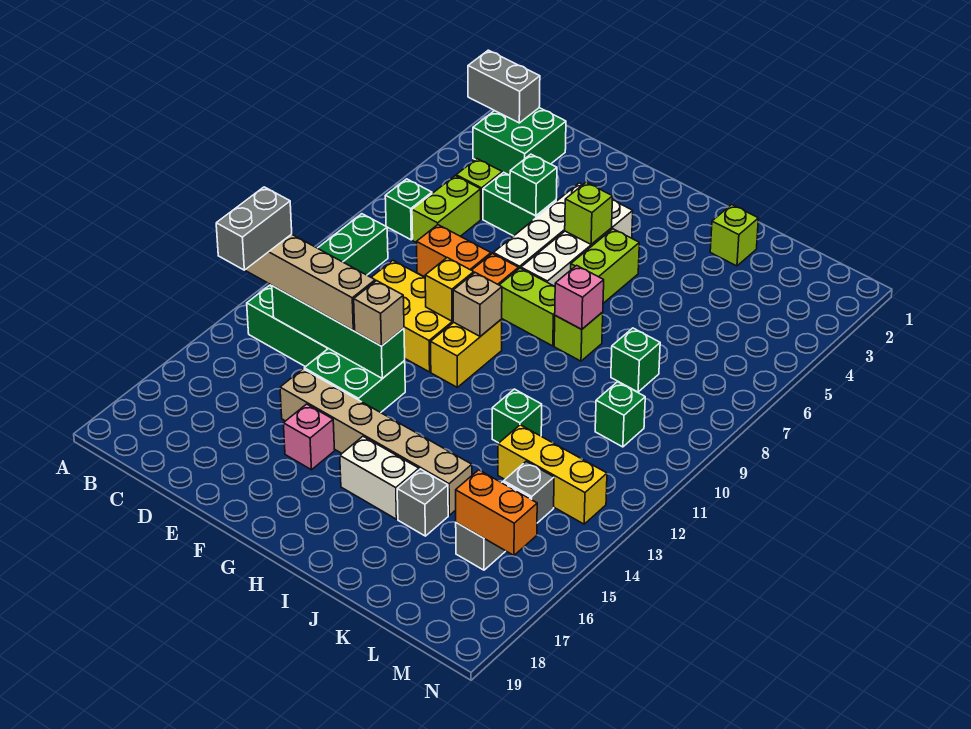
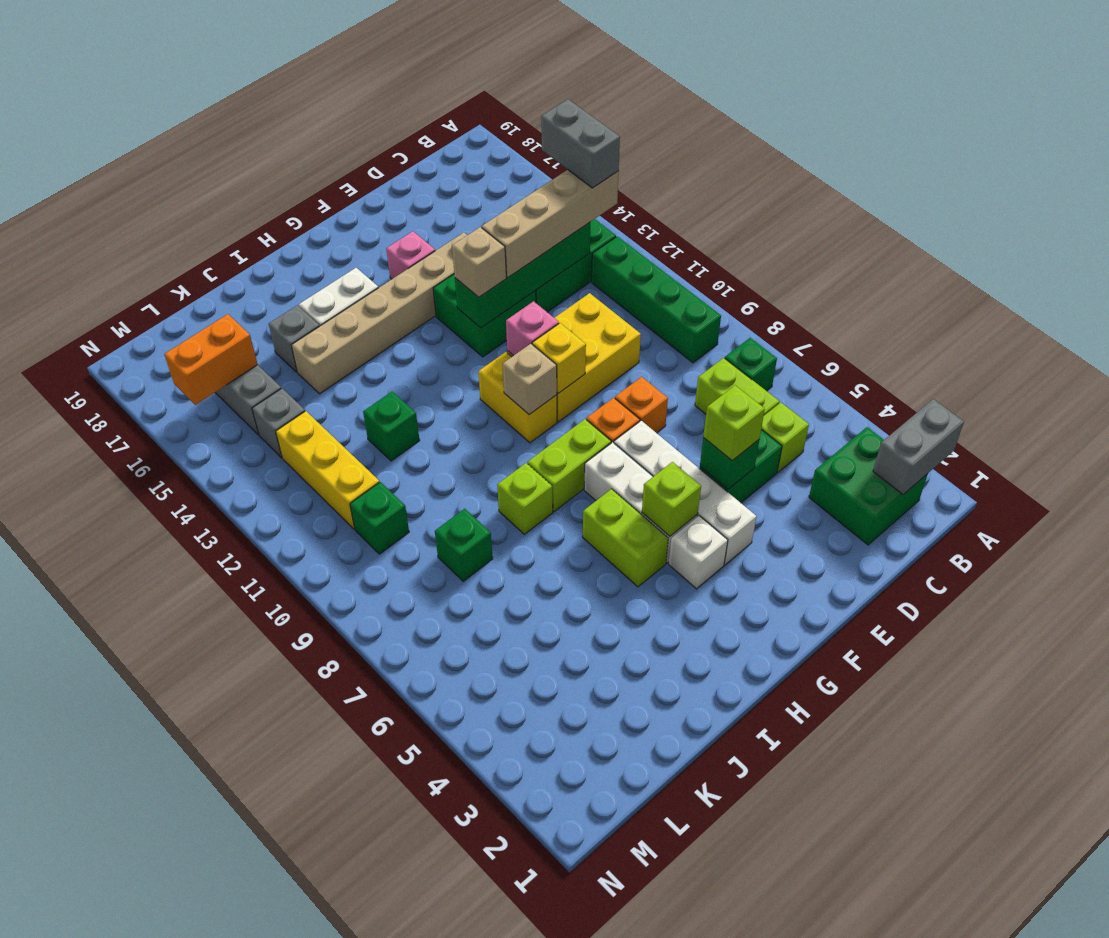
orange 1x2 brick [417,225,491,277] -> orange 1x1 brick [615,377,668,433]
pink 1x1 brick [555,265,604,329] -> pink 1x1 brick moved to [506,301,559,356]
lime 1x1 brick [710,205,759,266] -> lime 1x1 brick moved to [703,385,765,461]
yellow 1x3 brick [498,425,607,524] -> yellow 1x3 brick turned to [276,411,379,529]

